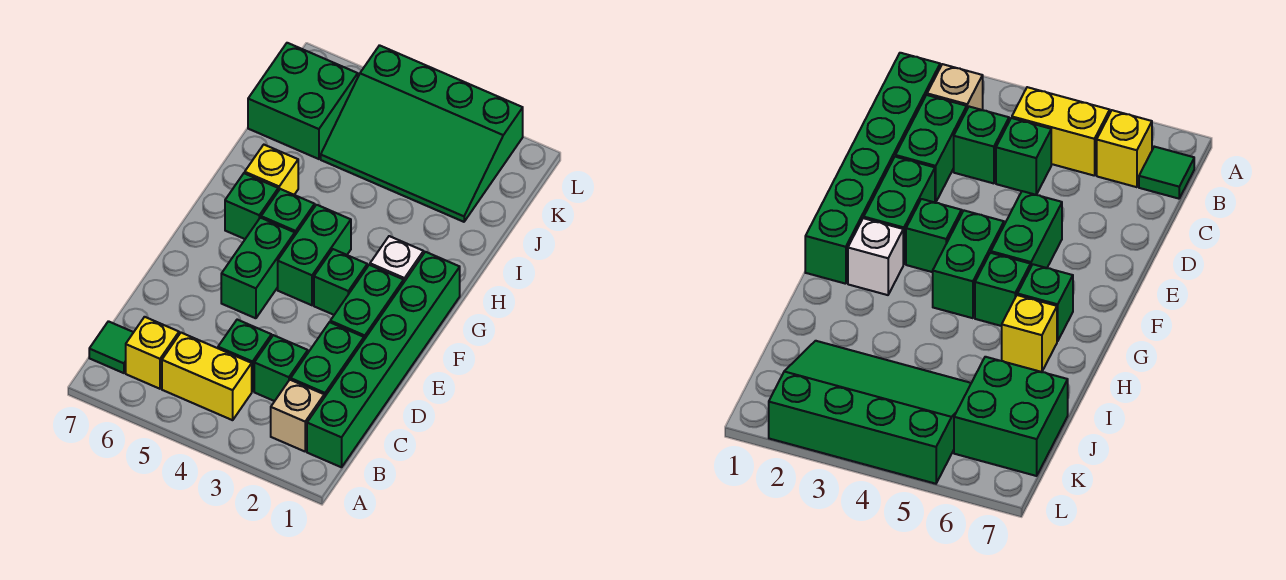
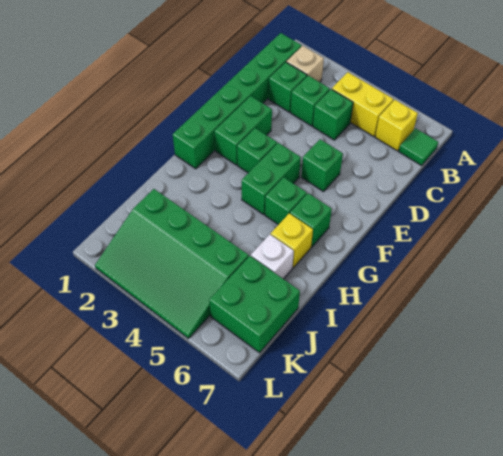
green 1x2 brick [291,322,364,397] -> green 1x1 brick [269,62,307,112]
green 1x2 brick [221,218,295,318] -> green 1x1 brick [301,139,343,192]
white 1x1 brick [370,236,424,282] -> white 1x1 brick moved to [251,234,294,279]
green 3x4 slope [321,45,523,222] -> green 3x4 slope turned to [95,189,249,338]

